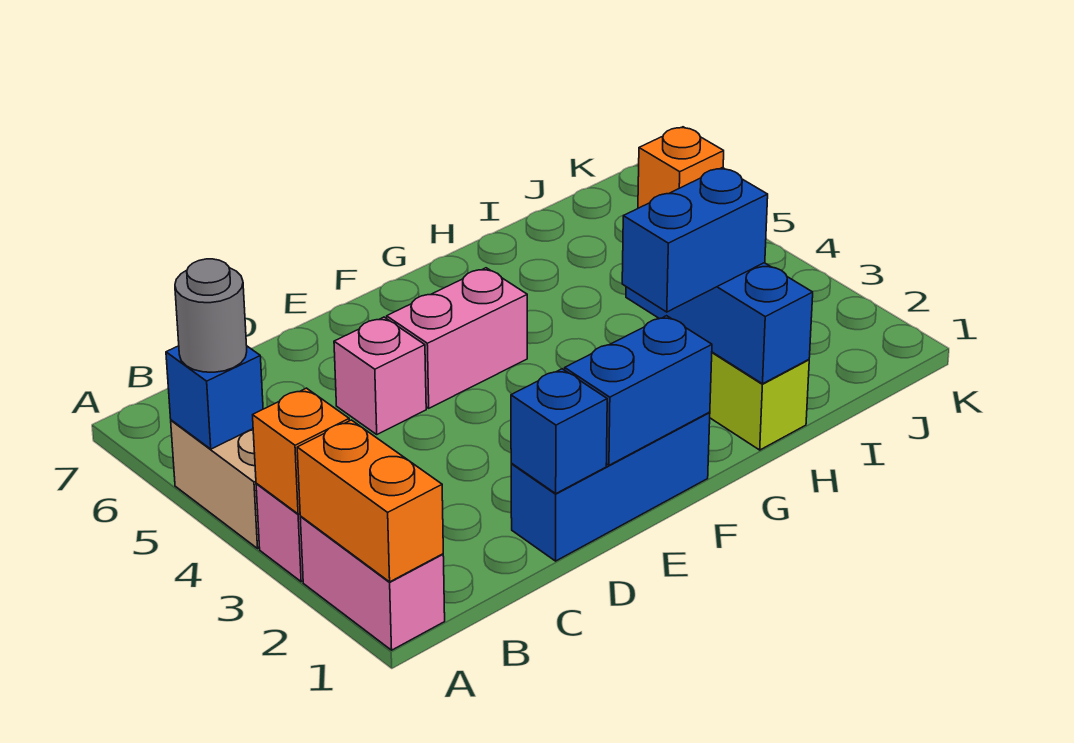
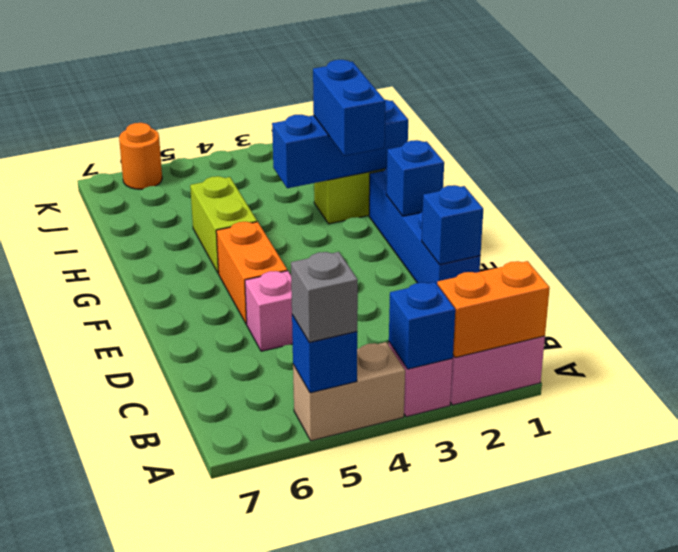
orange 1x1 brick [253,388,349,514] -> blue 1x1 brick [389,282,455,369]
grey 1x1 round brick [175,259,247,372] -> grey 1x1 brick [291,252,358,342]
blue 1x3 brick [511,412,710,561] -> blue 1x4 brick [369,168,480,284]
blue 1x2 brick [565,316,712,465] -> blue 1x1 brick [386,140,444,216]
pink 1x2 brick [387,268,527,408] -> orange 1x2 brick [216,222,287,324]
none -> lime 1x2 brick [190,176,257,274]
orange 1x1 brick [638,127,724,208] -> orange 1x1 round brick [119,123,162,189]

